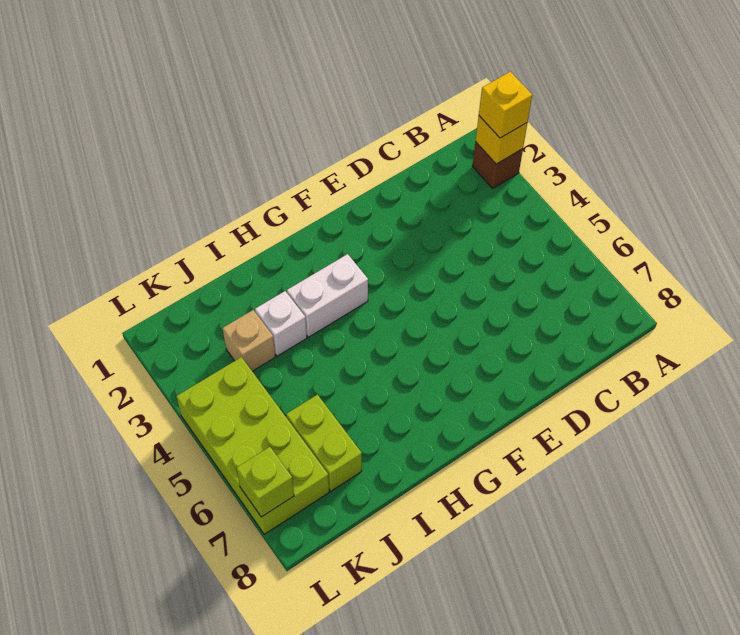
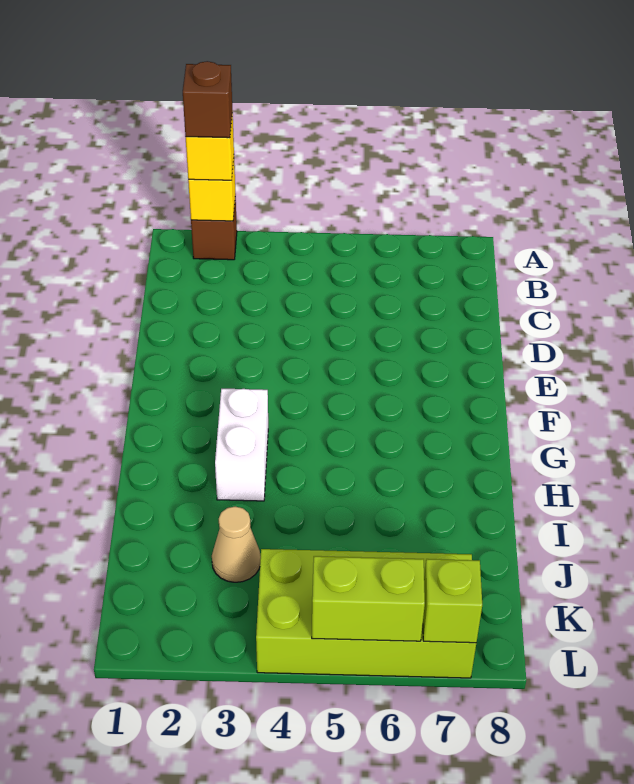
none -> brown 1x1 brick [183,61,232,138]
white 1x1 brick [255,291,307,356] -> none
tan 1x1 brick [222,310,276,371] -> tan 1x1 cone [212,506,261,582]
lime 1x2 brick [286,394,362,491] -> lime 1x2 brick moved to [312,556,425,641]

